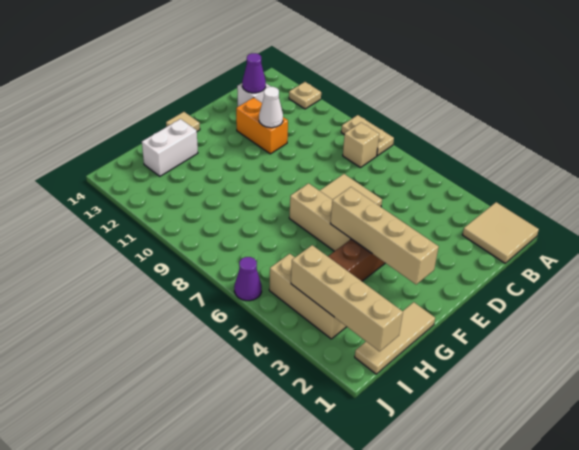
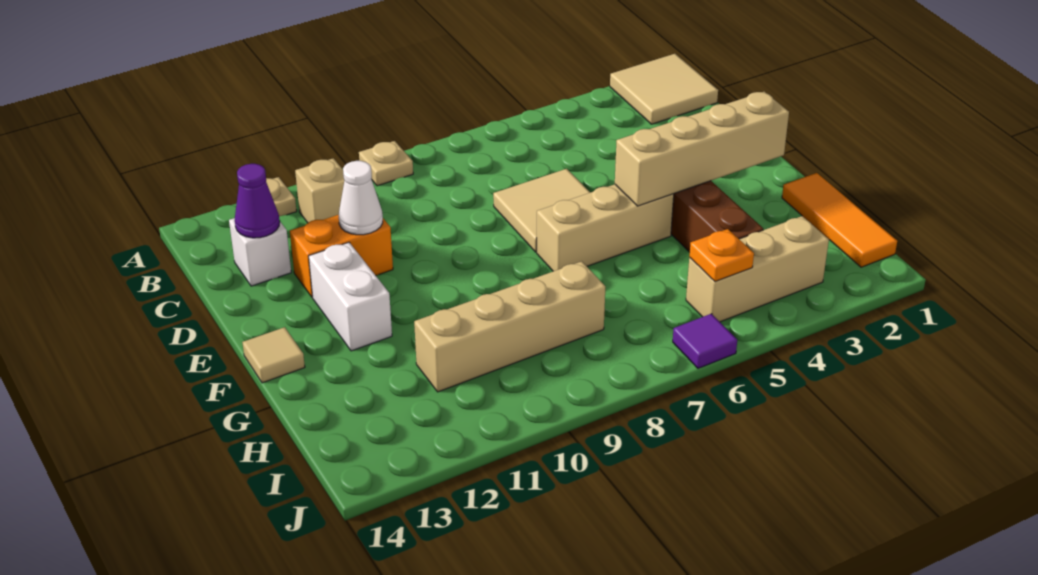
tan 1x2 plate [341,115,394,156] -> tan 1x1 plate [359,141,413,186]
tan 1x1 brick [343,122,379,168] -> tan 1x1 brick moved to [295,158,344,223]
tan 1x3 tile [355,302,435,374] -> orange 1x3 tile [782,173,897,267]
white 1x2 brick [142,119,198,176] -> white 1x2 brick moved to [309,242,392,351]
tan 1x4 brick [291,245,403,351] -> tan 1x4 brick moved to [414,261,605,392]
none -> orange 1x1 plate [689,229,754,281]
purple 1x1 cone [234,257,262,301] -> purple 1x1 tile [673,314,737,368]

